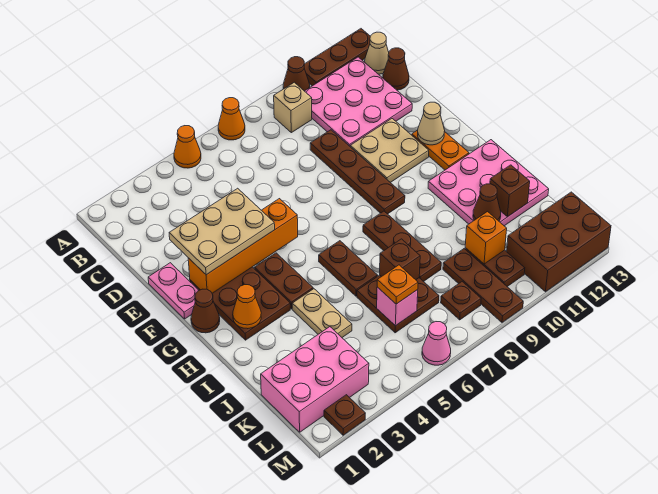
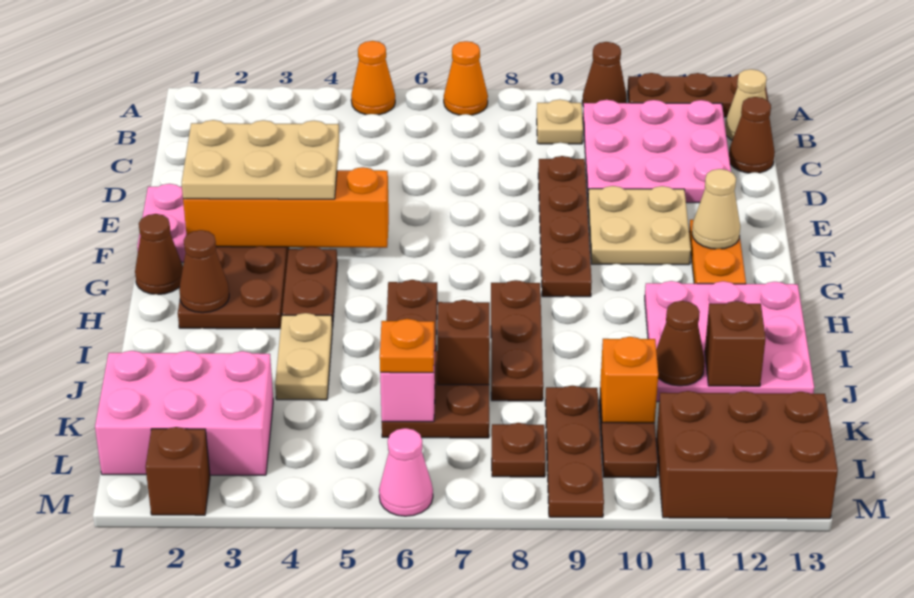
tan 1x1 brick [274,82,312,133] -> tan 1x1 plate [537,99,583,144]
orange 1x1 cone [233,285,261,329] -> brown 1x1 cone [179,230,229,313]
brown 1x1 plate [324,395,365,435] -> brown 1x1 brick [146,427,210,515]

